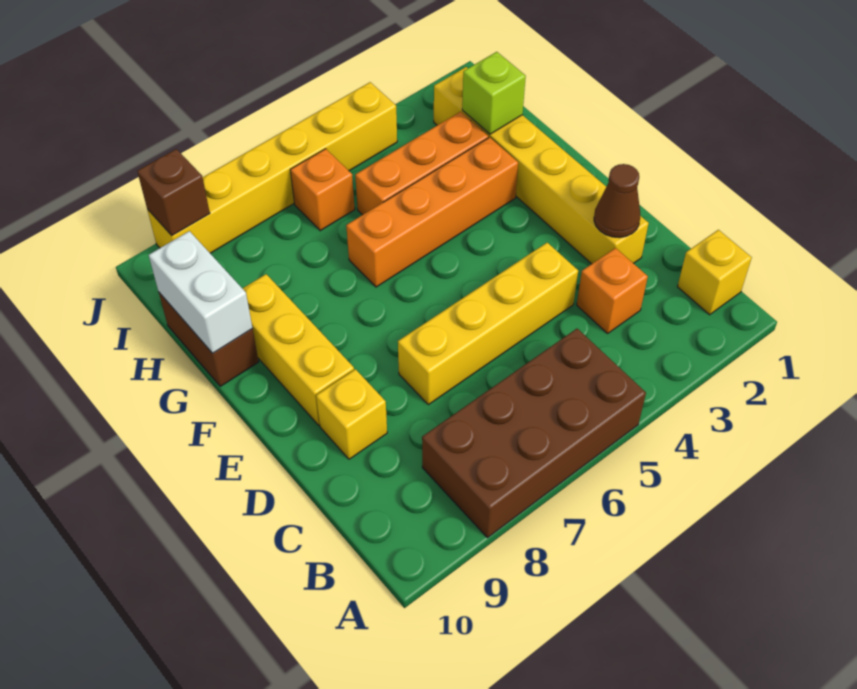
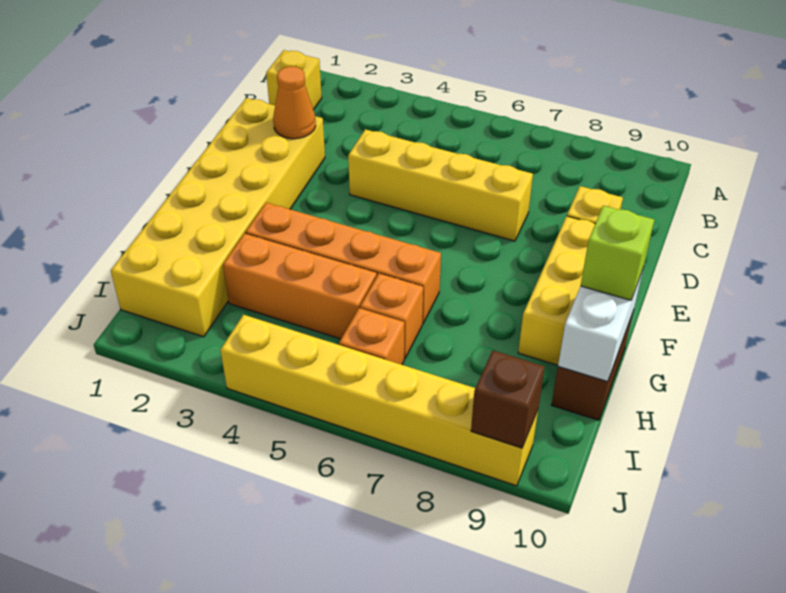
brown 2x4 brick [422,329,646,538] -> none
orange 1x1 brick [577,248,648,333] -> orange 1x1 brick moved to [360,273,423,359]
yellow 1x6 brick [434,67,649,264] -> yellow 2x6 brick [111,98,325,337]
brown 1x1 cone [594,164,640,238] -> orange 1x1 cone [273,66,316,139]
lime 1x1 brick [462,52,526,134] -> lime 1x1 brick moved to [581,206,654,300]

